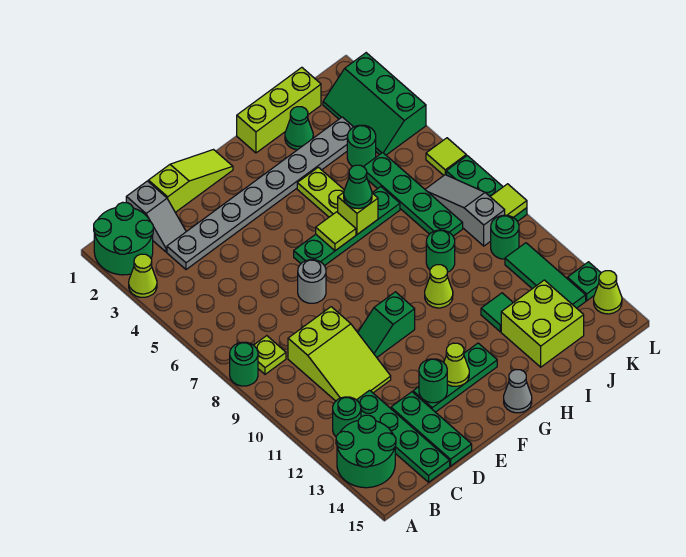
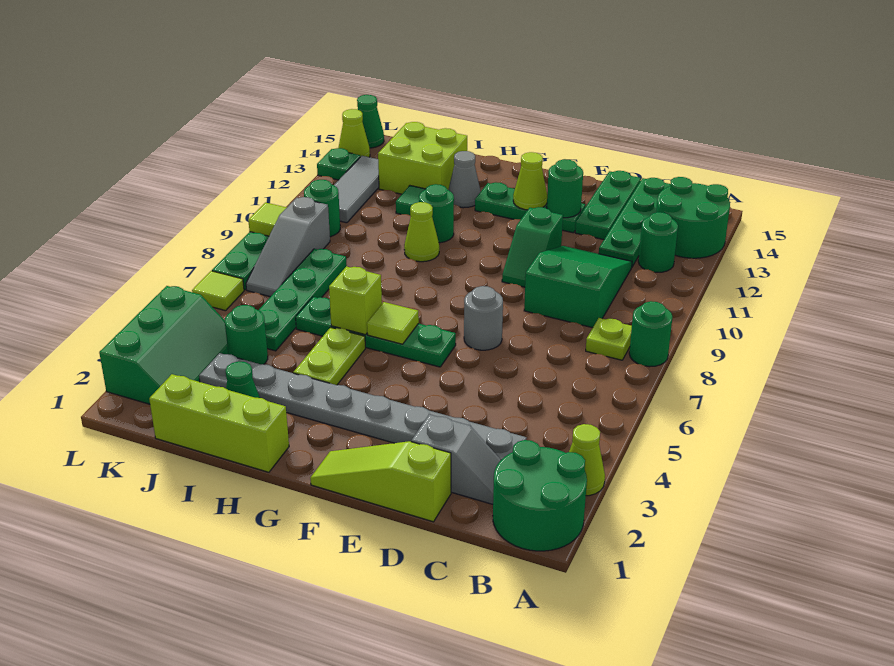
grey 1x2 slope [126,181,186,252] -> grey 1x2 slope turned to [411,414,501,504]
lime 2x3 slope [288,307,391,401] -> green 2x3 slope [524,246,632,328]
green 1x2 slope [358,292,415,357] -> green 1x2 slope turned to [502,207,563,287]
grey 1x1 cone [504,370,532,413] -> grey 1x1 cone moved to [448,151,481,208]
green 1x1 cone [344,165,372,209] -> green 1x1 cone moved to [357,95,384,148]
green 1x1 round brick [426,230,455,272] -> green 1x1 round brick moved to [419,184,454,243]
green 1x3 tile [505,243,586,308] -> grey 1x3 tile [334,156,379,223]

